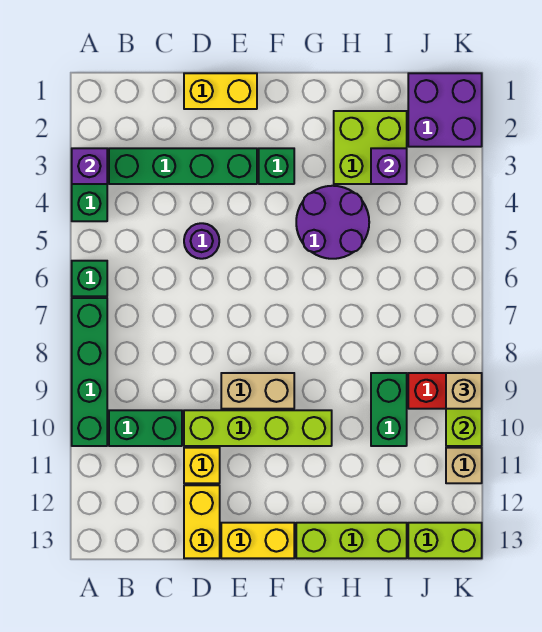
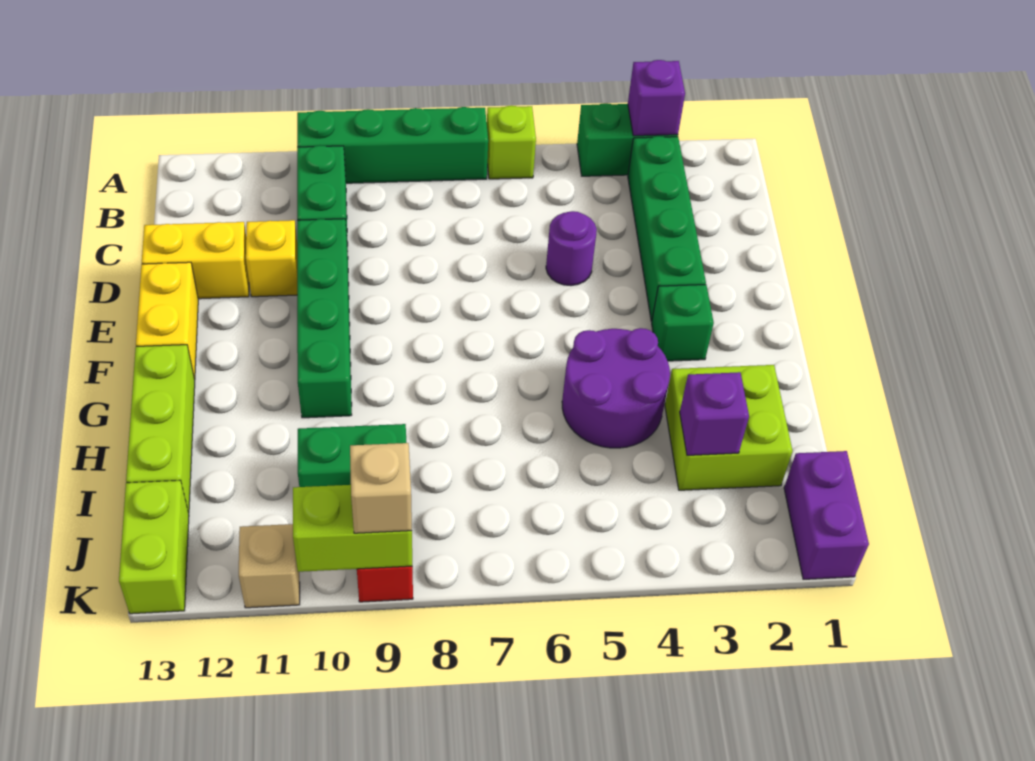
green 1x1 brick [72,261,107,296] -> lime 1x1 brick [487,106,536,179]
yellow 1x2 brick [184,73,257,109] -> none
lime 1x4 brick [184,410,332,446] -> green 1x4 brick [297,219,352,418]
tan 1x2 brick [221,373,294,409] -> none
purple 2x2 brick [408,73,482,147] -> purple 1x2 brick [784,451,869,579]

